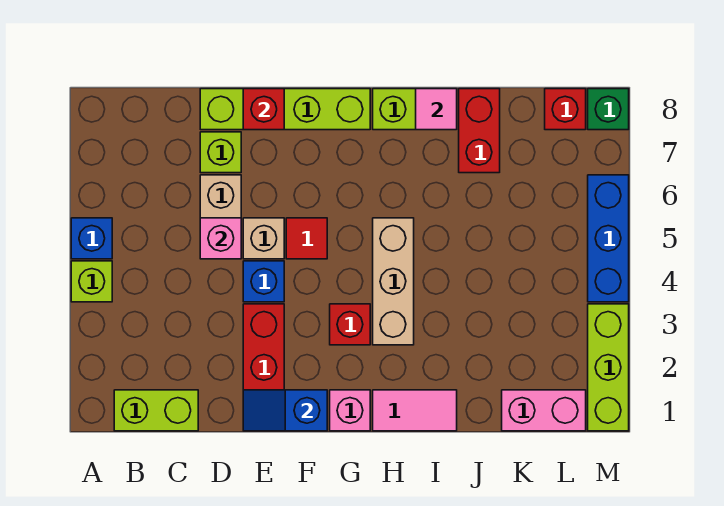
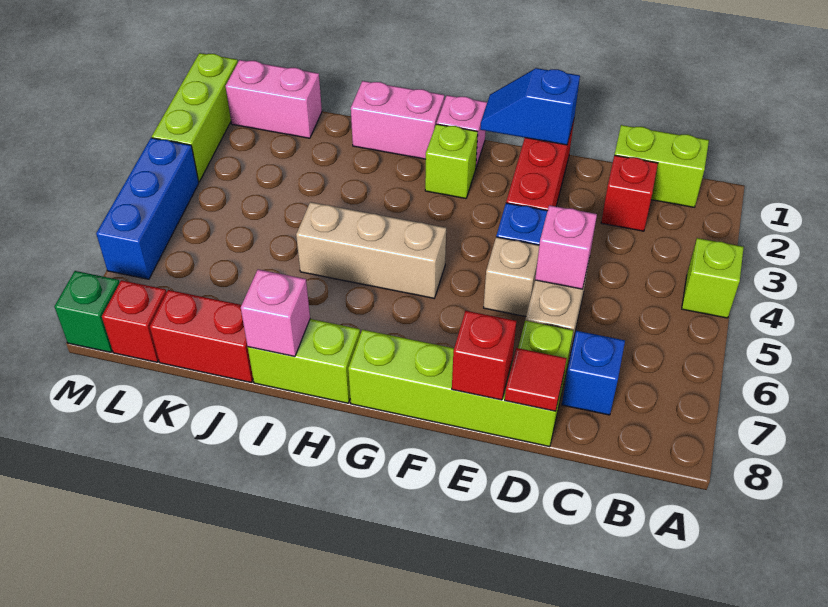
blue 1x1 brick [71,218,112,259] -> blue 1x1 brick moved to [562,331,625,415]
blue 1x2 slope [243,390,327,431] -> blue 1x2 slope turned to [480,68,580,145]
red 1x1 tile [286,218,327,259] -> red 1x1 tile moved to [505,348,567,411]
none -> lime 1x1 brick [425,124,478,198]
red 1x1 brick [330,304,370,345] -> red 1x1 brick moved to [601,155,658,231]
pink 1x2 tile [373,390,457,431] -> pink 1x2 brick [351,81,444,159]
tan 1x3 brick [373,218,414,345] -> tan 1x3 brick turned to [296,202,446,298]
pink 1x1 tile [416,89,457,130] -> pink 1x1 brick [241,269,310,356]
red 1x2 brick [459,89,500,173] -> red 1x2 brick turned to [150,290,253,383]

